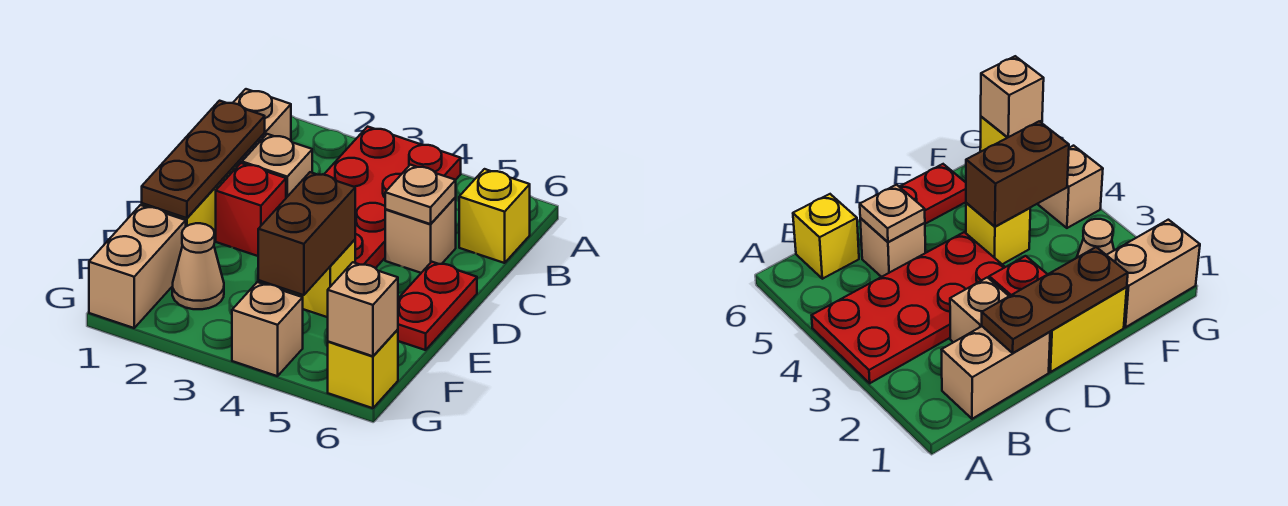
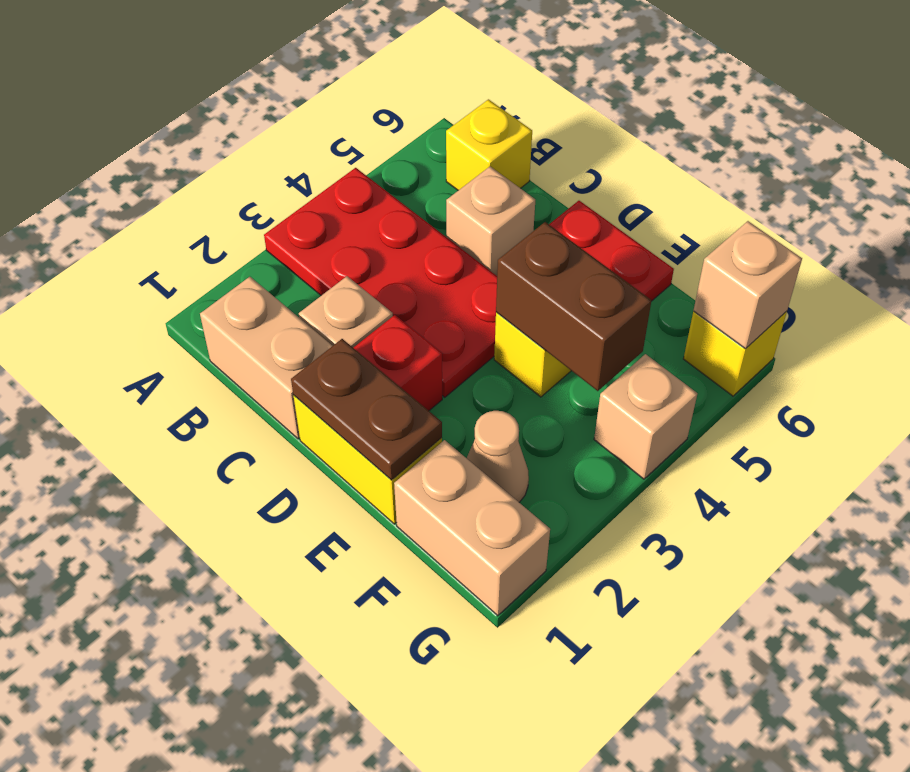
brown 1x3 plate [142,101,265,218] -> brown 1x2 plate [291,339,442,480]
tan 1x1 plate [385,165,456,224] -> none

